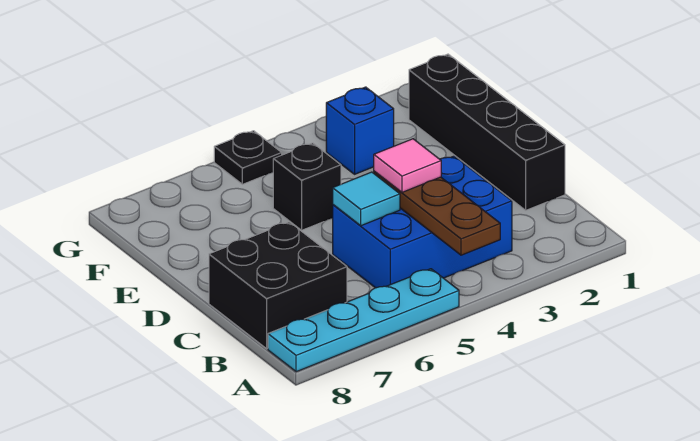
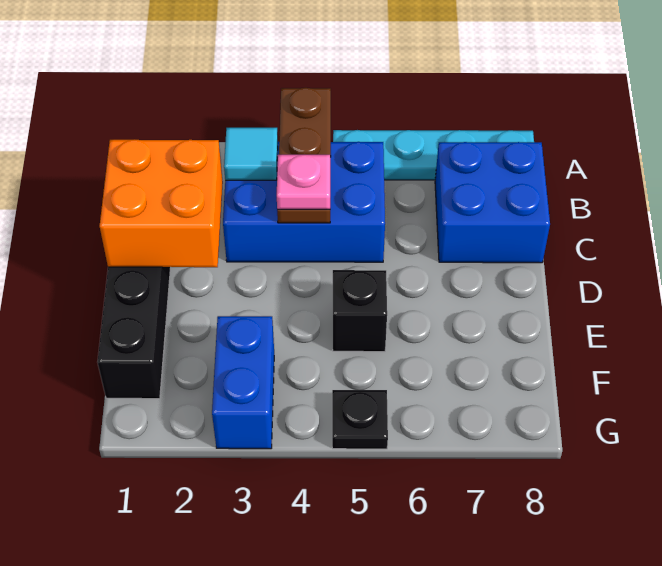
black 2x2 brick [209,222,347,349] -> blue 2x2 brick [435,142,550,263]
none -> orange 2x2 brick [100,140,223,267]
pink 1x1 tile [374,139,441,192] -> pink 1x1 plate [277,155,330,209]
cyan 1x1 tile [333,172,400,226] -> cyan 1x1 tile moved to [224,128,278,180]
blue 1x1 brick [326,87,394,174] -> blue 1x2 brick [212,316,274,449]

